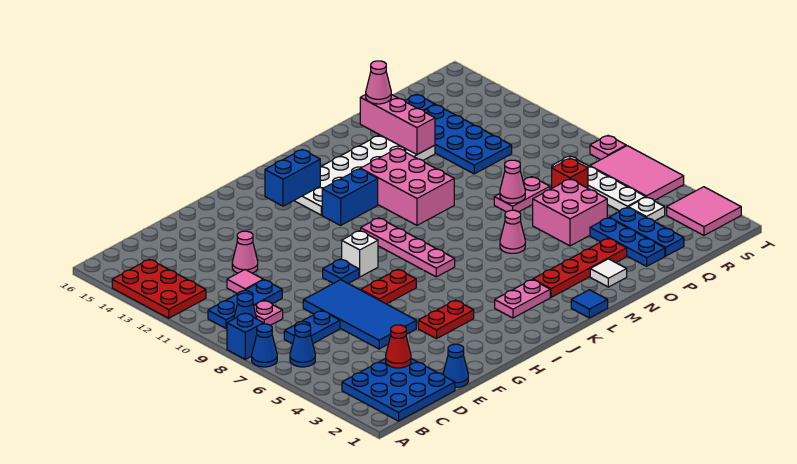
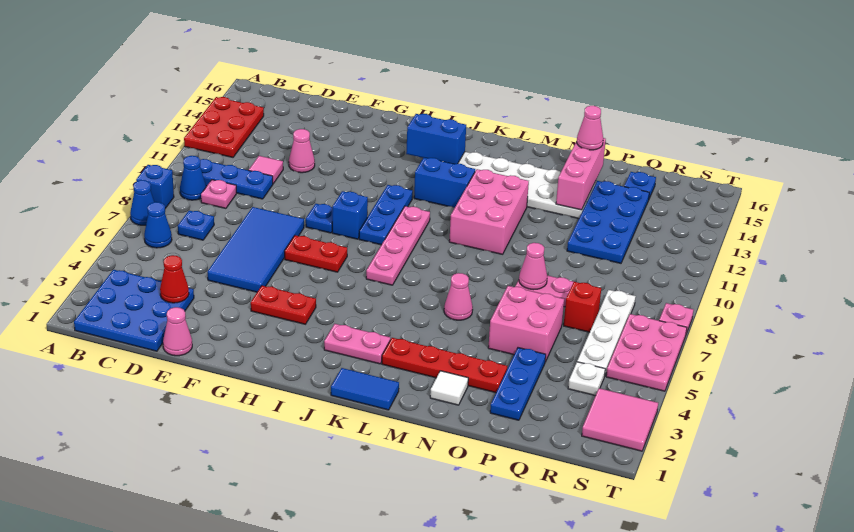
blue 1x2 plate [284,311,340,344] -> blue 1x1 plate [178,211,214,240]
blue 1x1 cone [443,344,468,387] -> pink 1x1 cone [163,307,192,356]
white 1x1 brick [342,231,378,277] -> blue 1x1 brick [332,191,368,239]
blue 1x1 tile [571,290,608,318] -> blue 1x2 tile [331,368,399,410]
blue 1x3 plate [609,207,684,256] -> blue 1x3 plate moved to [359,185,413,245]
pink 2x3 tile [590,146,684,200] -> pink 2x3 plate [606,314,687,391]

